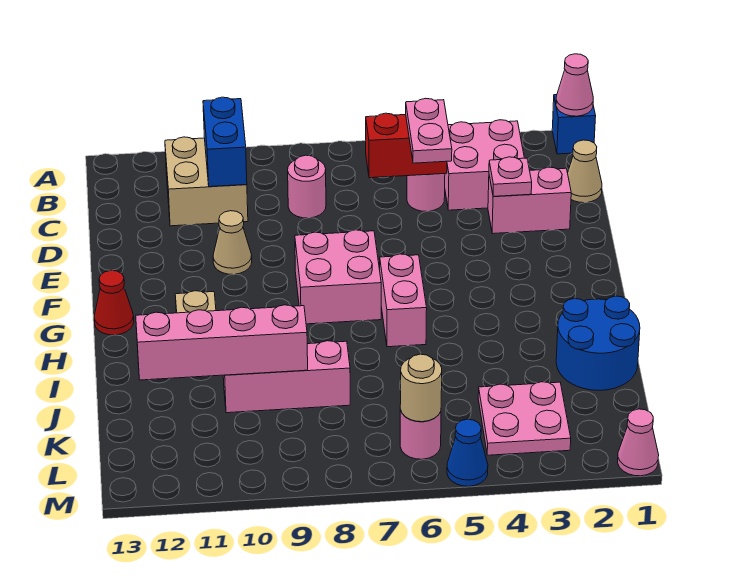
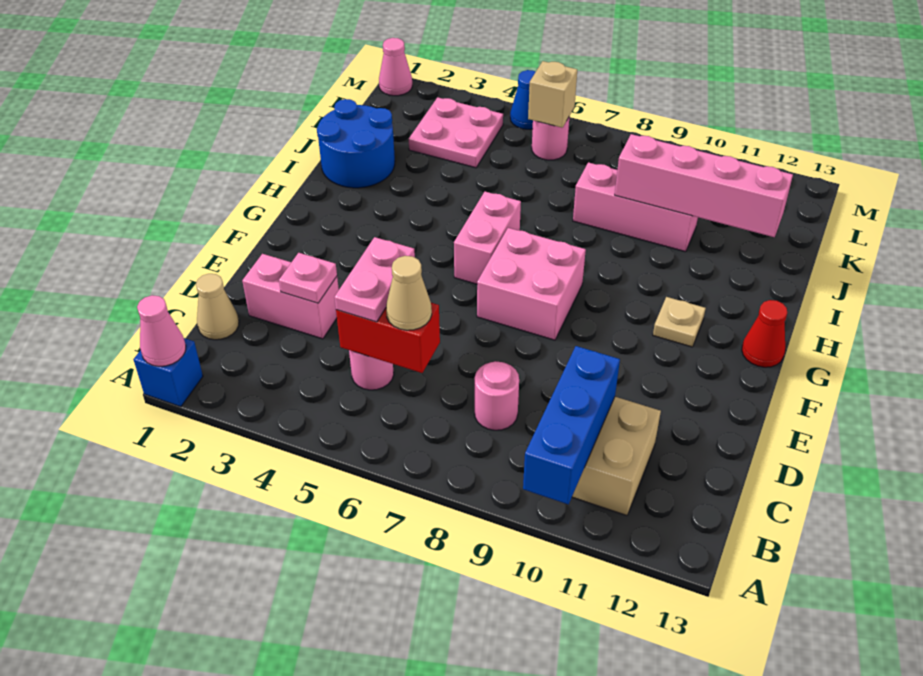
pink 2x2 brick [445,120,524,210] -> none
blue 1x2 brick [203,97,247,187] -> blue 1x3 brick [523,346,620,504]
tan 1x1 cone [213,211,252,274] -> tan 1x1 cone moved to [386,256,432,330]
tan 1x1 round brick [400,354,442,422] -> tan 1x1 brick [528,61,577,128]

